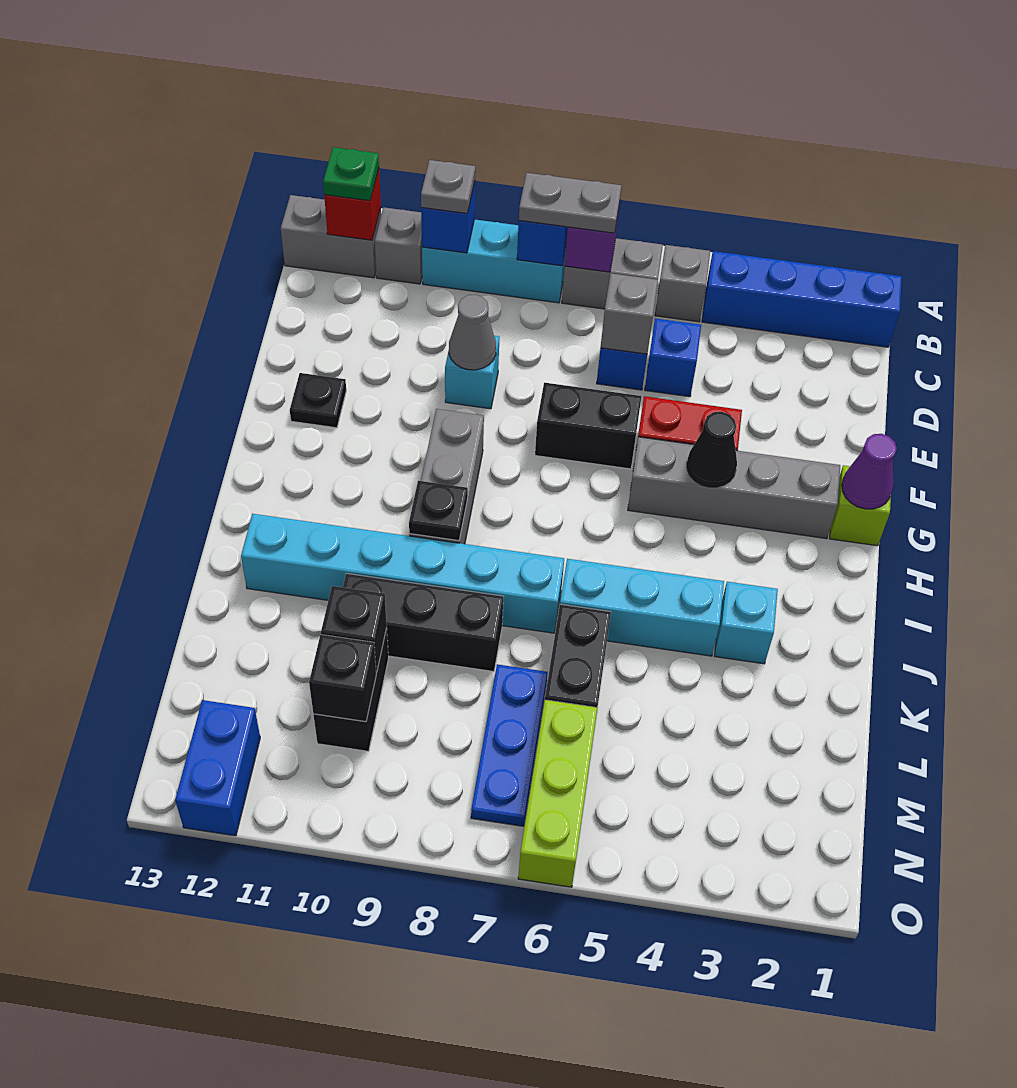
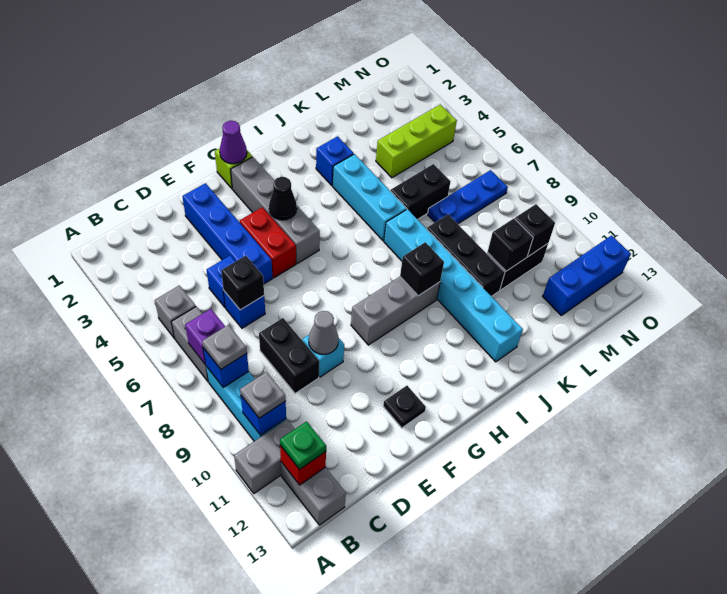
blue 1x4 brick [702,251,902,347] -> blue 1x4 brick moved to [182,183,272,284]
grey 1x2 plate [519,173,622,233] -> grey 1x1 plate [202,325,247,369]
grey 1x1 brick [375,207,422,284] -> grey 1x2 brick [234,420,294,493]
grey 1x1 brick [601,273,658,354] -> black 1x1 brick [221,256,264,310]
black 1x2 brick [535,383,641,469] -> black 1x2 brick moved to [259,318,319,393]
black 1x1 plate [409,481,468,541] -> black 1x1 brick [400,242,444,296]
cyan 1x1 brick [715,582,778,664] -> blue 1x1 brick [316,136,354,185]
lime 1x3 brick [518,700,597,887] -> lime 1x3 brick moved to [376,105,457,178]
blue 1x2 brick [175,700,260,836] -> blue 1x3 brick [543,236,631,315]

